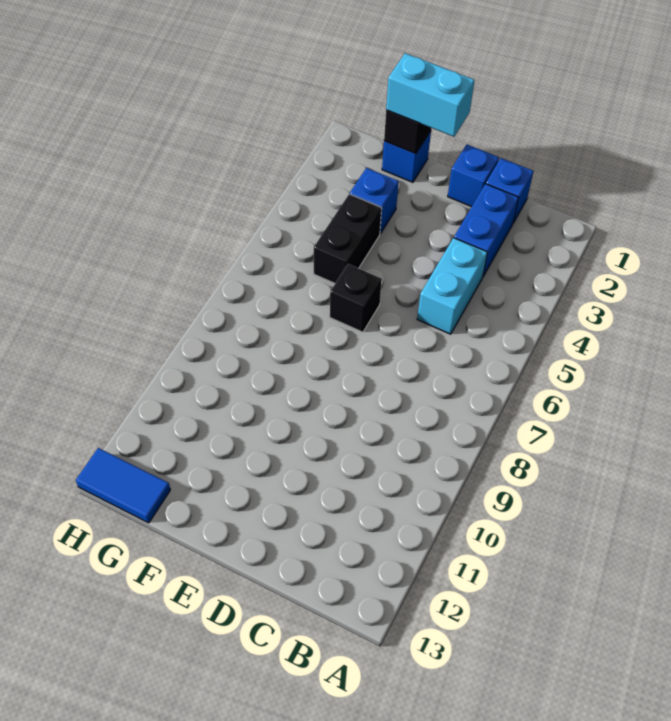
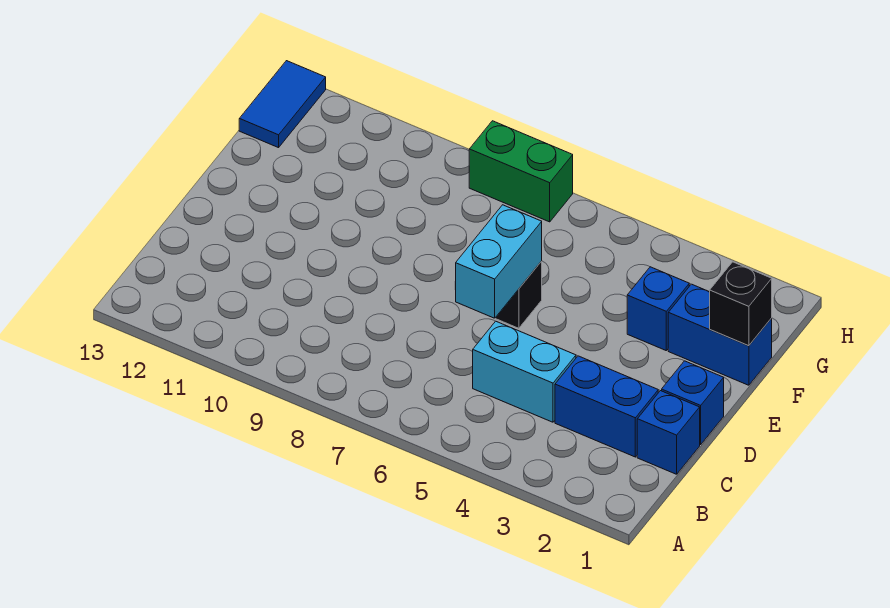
cyan 1x2 brick [386,53,475,137] -> cyan 1x2 brick moved to [455,205,542,318]
blue 1x1 brick [382,131,431,182] -> blue 1x2 brick [668,284,772,385]
black 1x2 brick [314,194,382,283] -> none
none -> green 1x2 brick [469,121,573,222]

